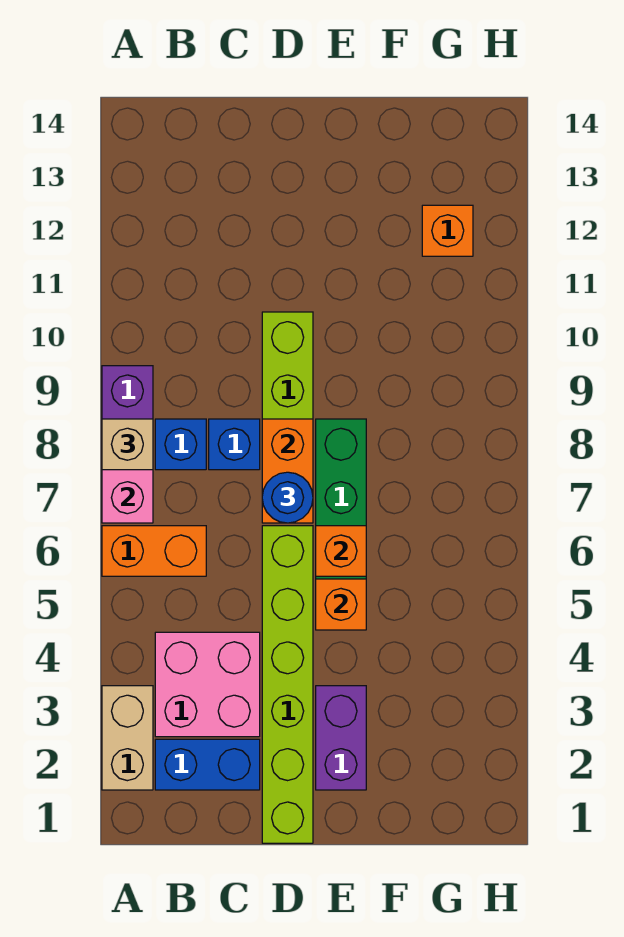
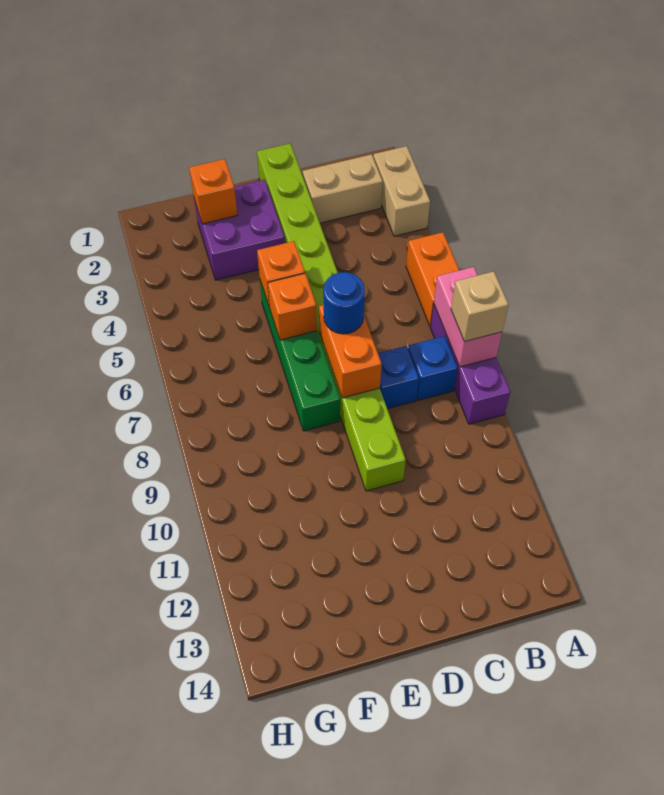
orange 1x2 brick [102,526,206,576] -> orange 1x2 brick turned to [406,232,459,326]
blue 1x2 brick [155,739,260,790] -> tan 1x2 brick [303,154,383,223]
pink 2x2 brick [155,632,260,737] -> none
purple 1x2 brick [316,686,366,790] -> purple 2x2 brick [194,180,285,280]
orange 1x1 brick [422,205,473,256] -> orange 1x1 brick moved to [189,159,237,224]

